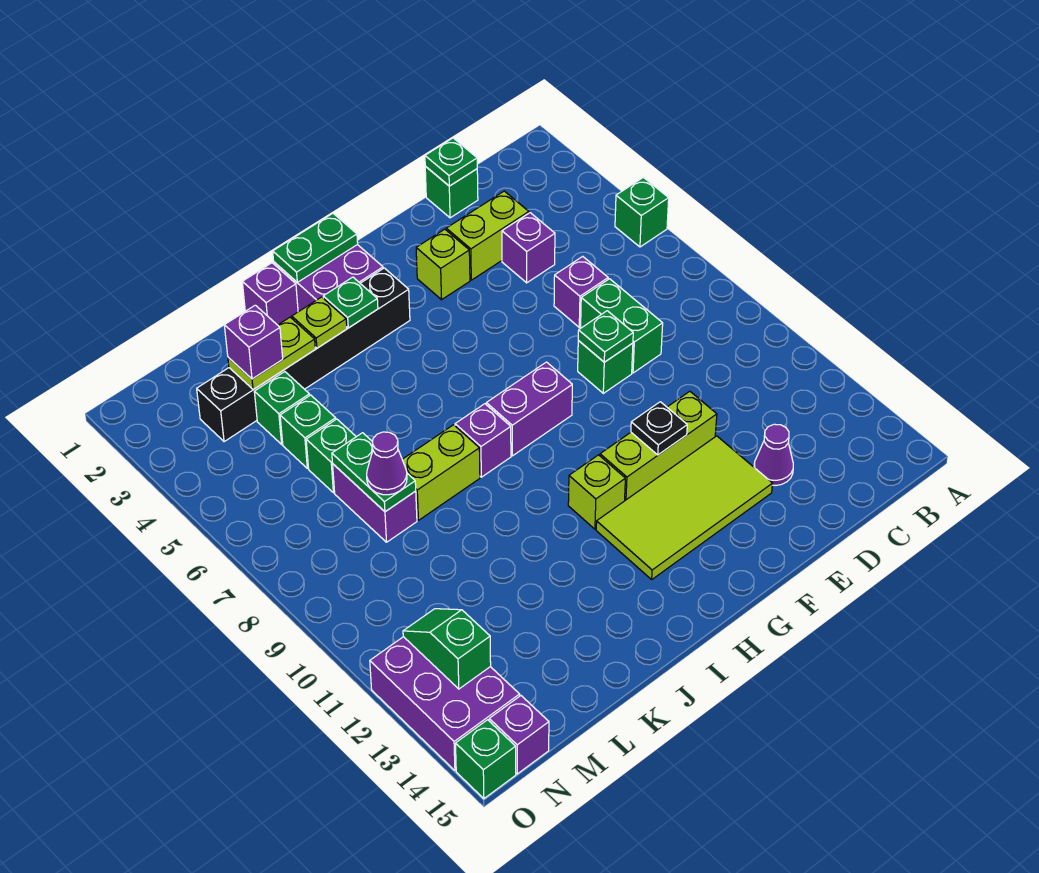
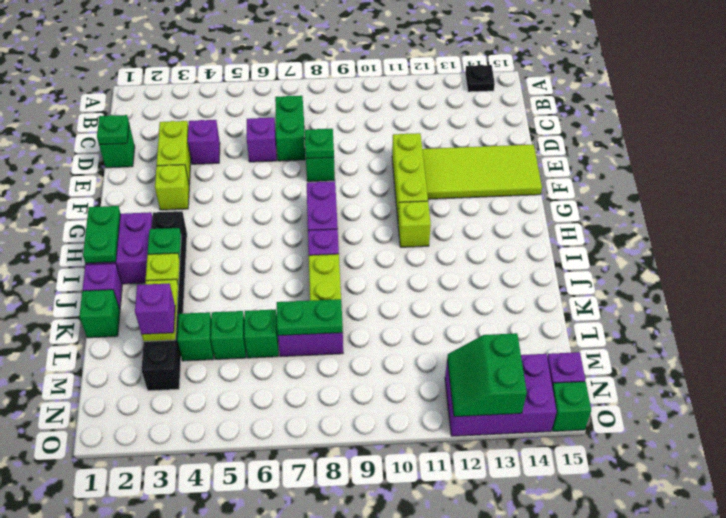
green 1x1 brick [615,177,669,247] -> green 1x1 brick moved to [79,290,120,338]
green 1x2 brick [581,279,663,373] -> green 1x2 brick turned to [275,96,305,161]
purple 1x1 cone [754,424,793,485] -> none
lime 2x4 tile [596,436,773,579] -> lime 2x4 tile turned to [422,145,542,199]
black 1x1 plate [631,402,687,455] -> black 1x1 plate moved to [465,65,495,92]
purple 1x1 cone [367,432,407,495] -> none
green 1x2 slope [403,609,491,689] -> green 2x2 slope [447,333,527,417]

